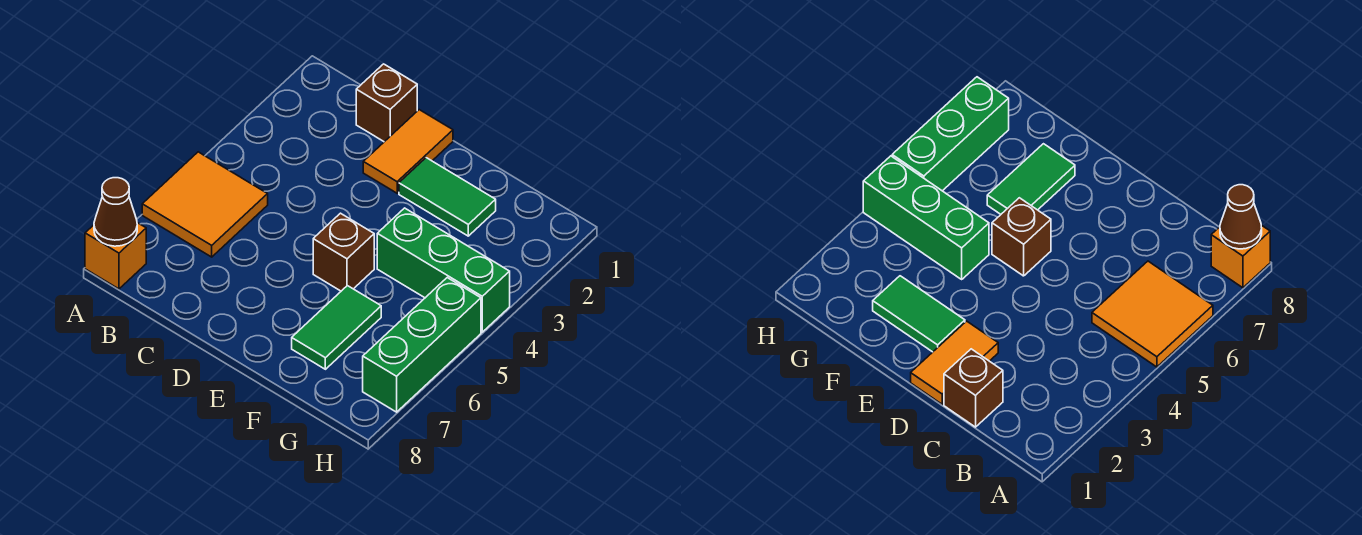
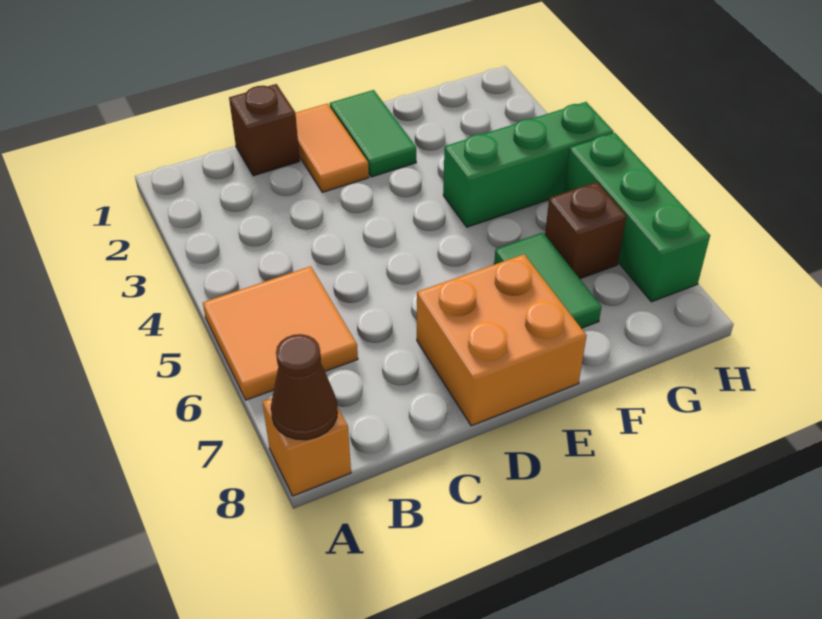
none -> orange 2x2 brick [417,254,587,426]
green 1x2 tile [399,158,496,236] -> green 1x2 tile turned to [330,90,416,177]
brown 1x1 brick [313,213,374,291] -> brown 1x1 brick moved to [545,182,626,279]

